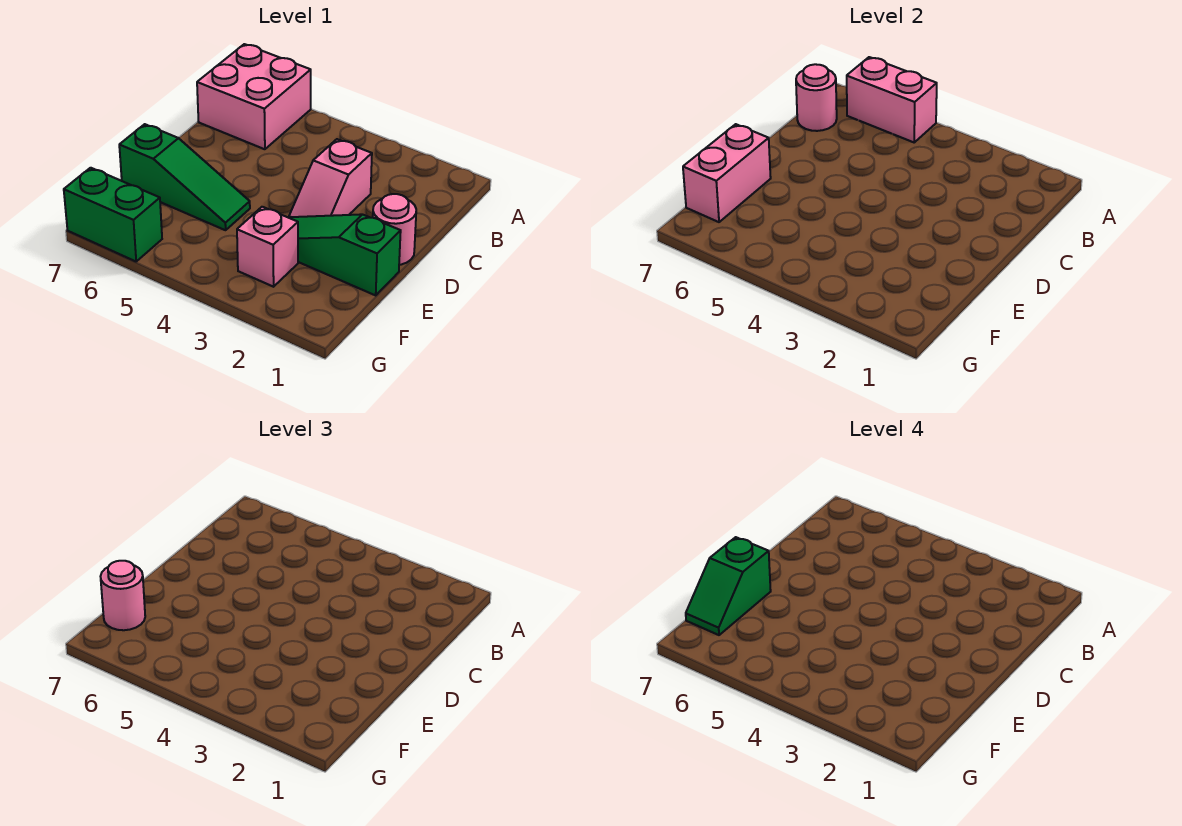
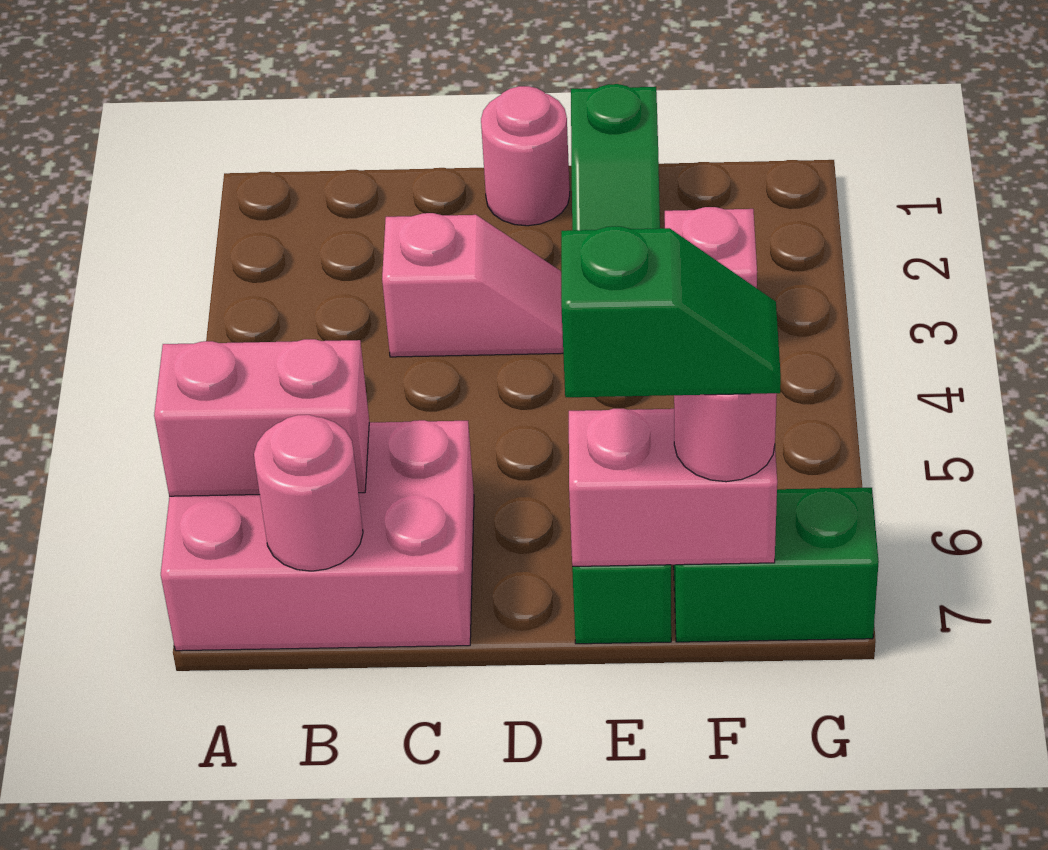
pink 1x2 brick [847,57,937,142] -> pink 1x2 brick turned to [154,339,369,496]
pink 2x2 brick [197,44,311,149] -> pink 2x3 brick [161,420,474,651]
green 1x2 brick [64,168,162,261] -> green 1x2 brick turned to [674,488,879,642]

